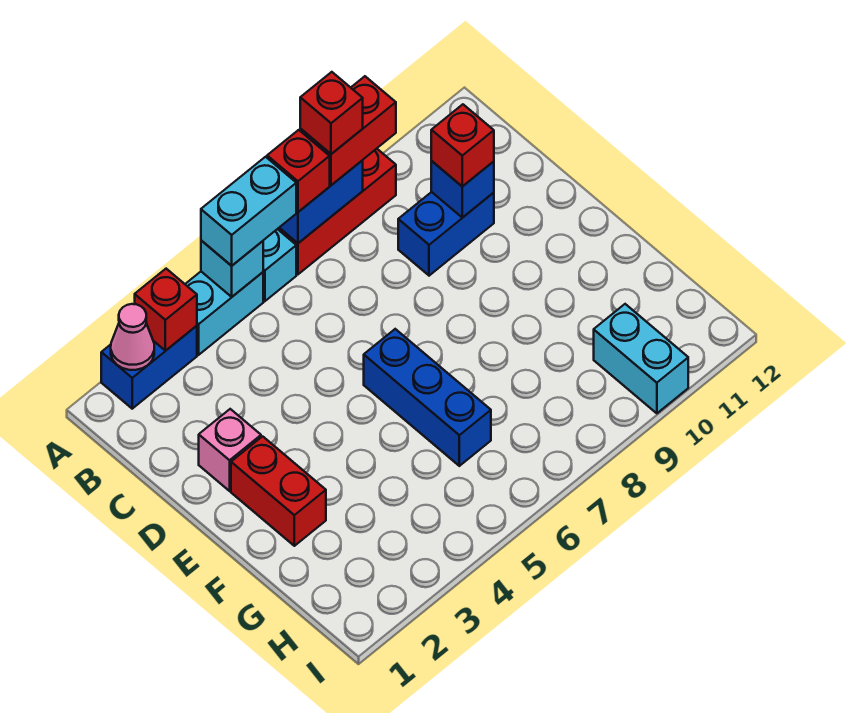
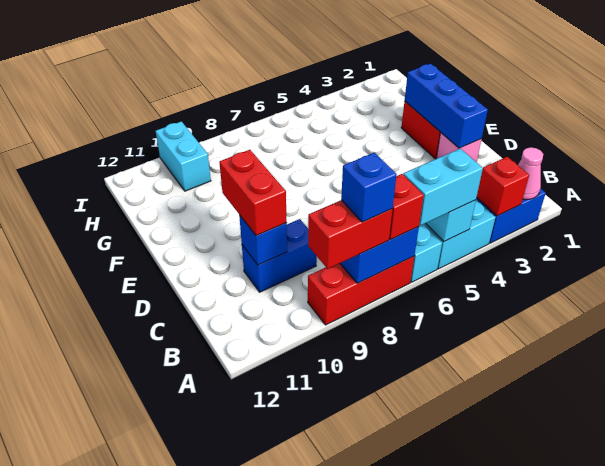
red 1x1 brick [300,72,363,154] -> blue 1x1 brick [341,152,397,222]
red 1x1 brick [431,104,494,186] -> red 1x2 brick [219,150,287,236]
blue 1x3 brick [364,329,491,466] -> blue 1x3 brick moved to [405,64,488,148]

